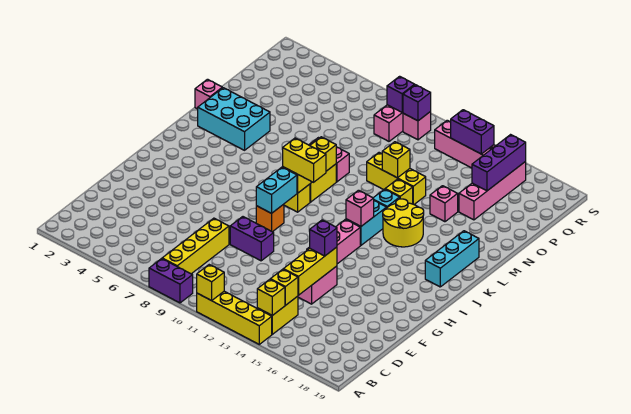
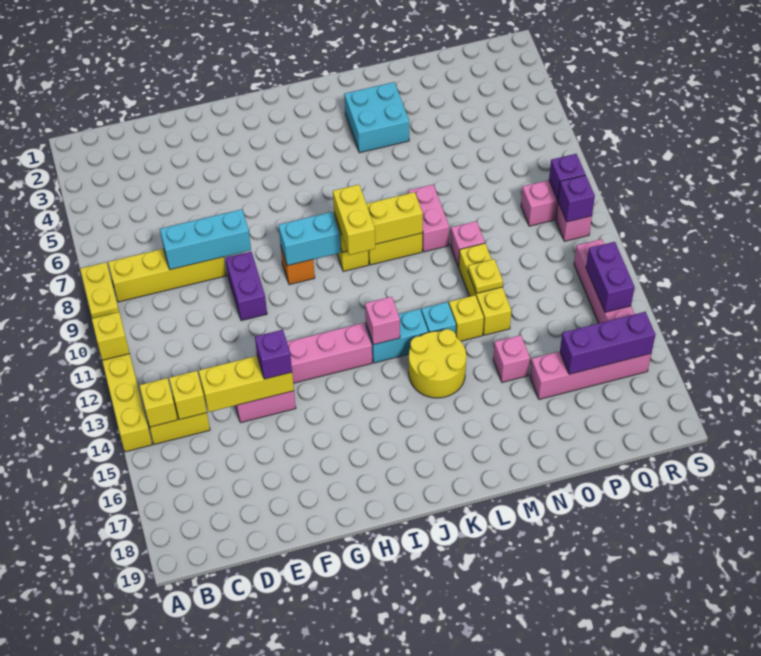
purple 1x2 brick [149,259,193,303] -> yellow 1x2 brick [80,262,119,319]
cyan 1x3 brick [425,231,479,287] -> cyan 1x3 brick moved to [160,209,251,270]
cyan 2x3 brick [198,88,270,150] -> cyan 2x2 brick [344,82,409,153]
pink 1x1 brick [195,79,222,109] -> pink 1x1 brick moved to [450,221,485,267]
yellow 1x1 brick [382,142,410,178] -> yellow 1x1 plate [468,259,503,293]

